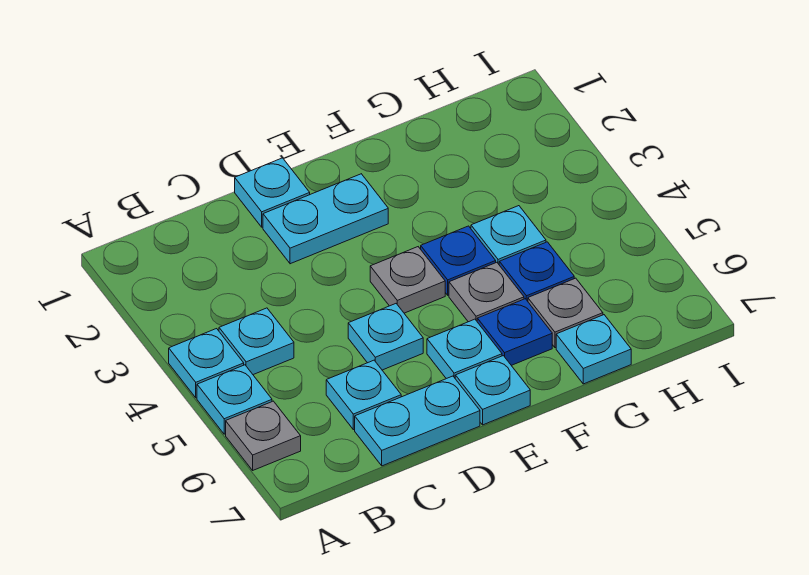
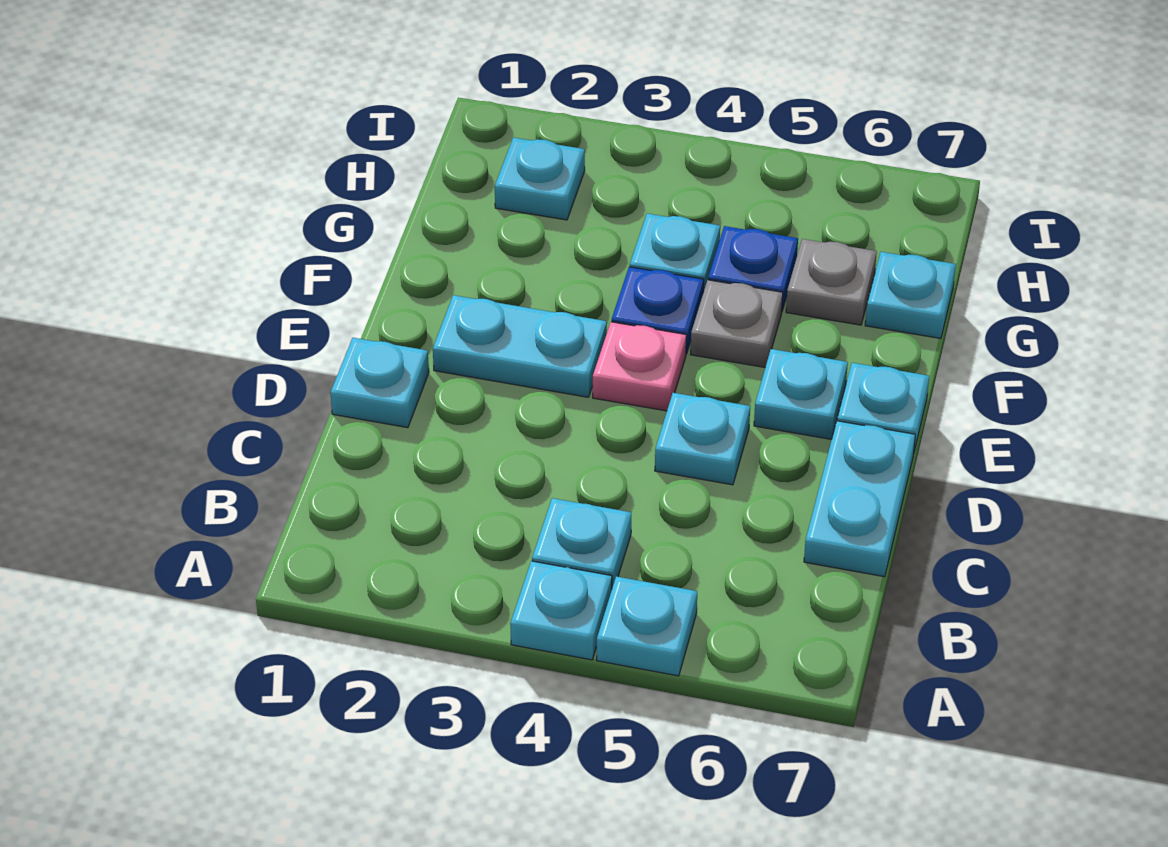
grey 1x1 plate [226,401,301,470] -> none
cyan 1x1 plate [326,360,401,430] -> cyan 1x1 plate moved to [495,138,585,220]
cyan 1x2 plate [263,174,388,264] -> cyan 1x2 plate turned to [433,295,607,397]
grey 1x1 plate [370,247,445,313] -> pink 1x1 plate [593,322,686,411]
blue 1x1 plate [477,299,552,365] -> none

